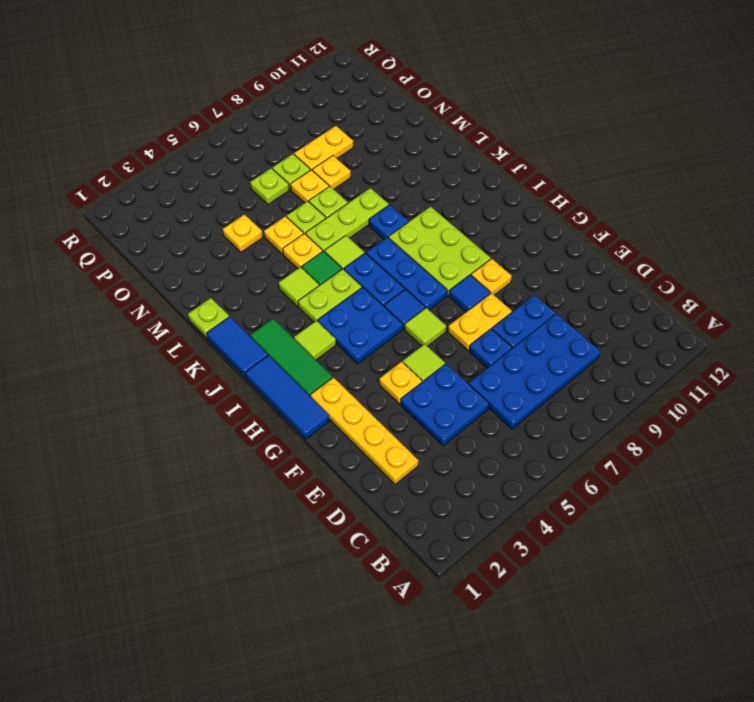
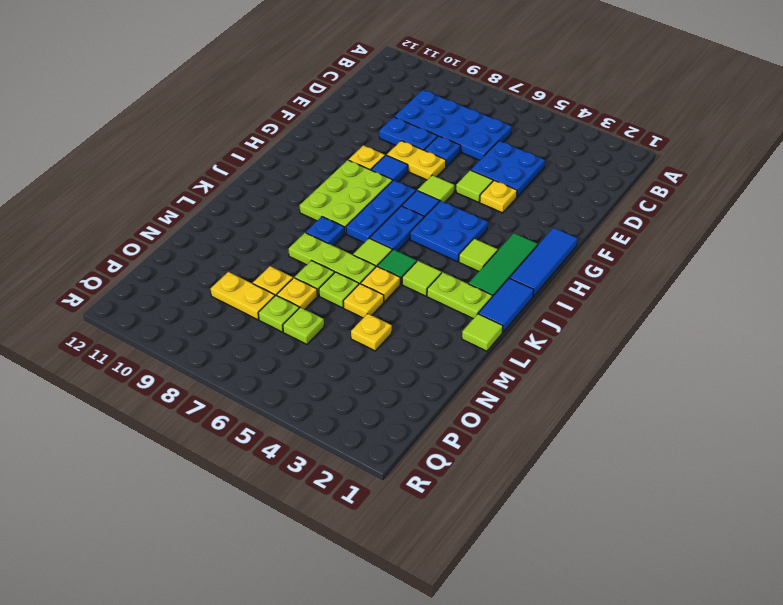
yellow 1x4 plate [310,377,419,484] -> none
lime 1x2 plate [298,269,362,322] -> lime 1x2 plate moved to [427,272,492,319]
lime 1x1 plate [188,298,229,338] -> lime 1x1 tile [462,314,503,351]

